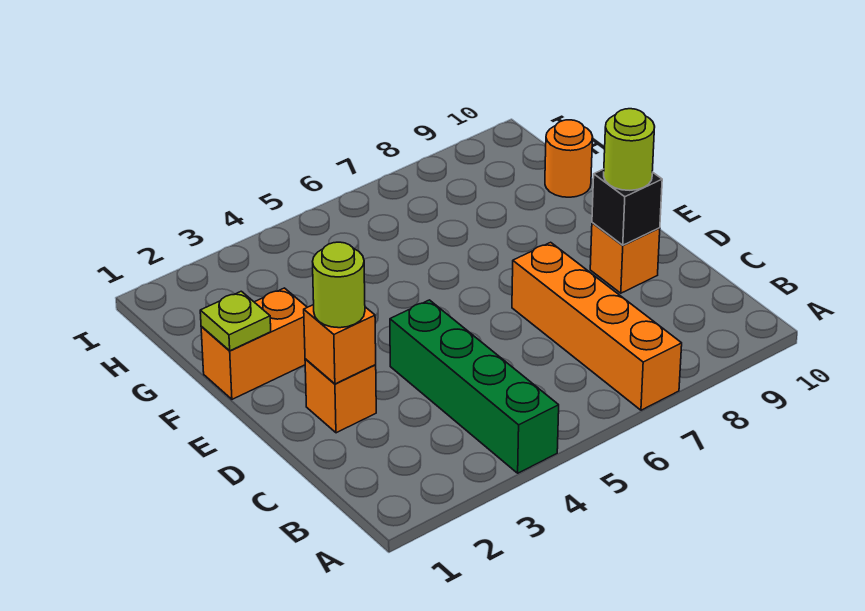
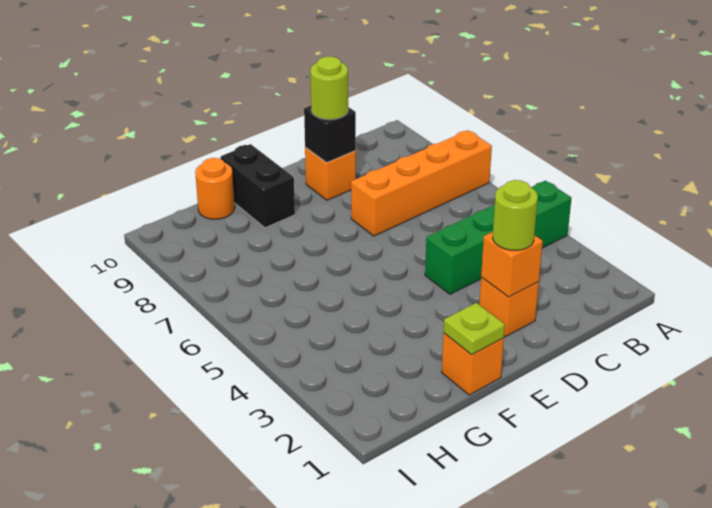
orange 1x2 brick [201,288,307,399] -> orange 1x1 brick [442,333,504,395]
none -> black 1x2 brick [221,144,295,228]

